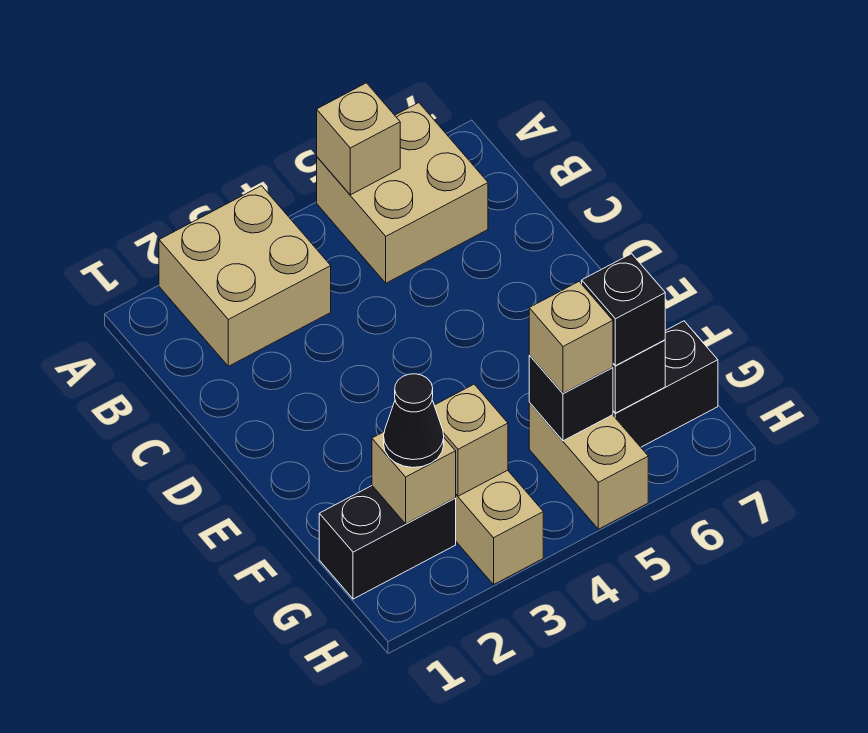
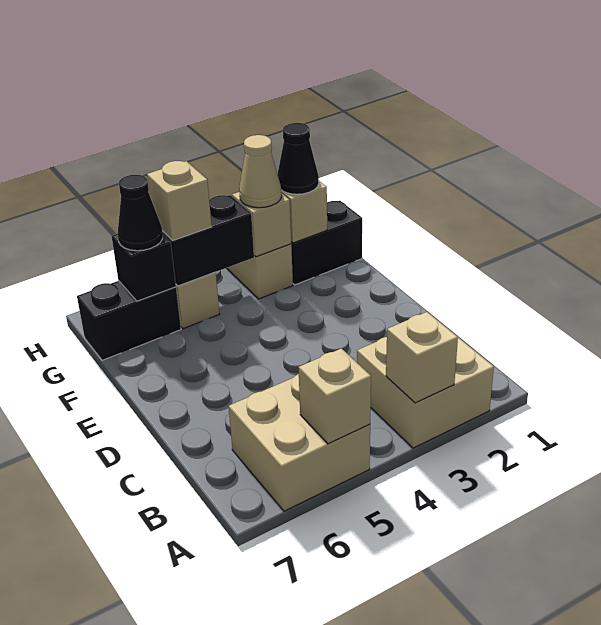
none -> tan 1x1 brick [386,312,458,403]
none -> tan 1x1 cone [239,135,282,208]
black 1x1 brick [529,355,613,441] -> black 1x2 brick [162,195,254,286]
black 1x1 brick [582,254,665,366] -> black 1x1 cone [118,175,163,251]

